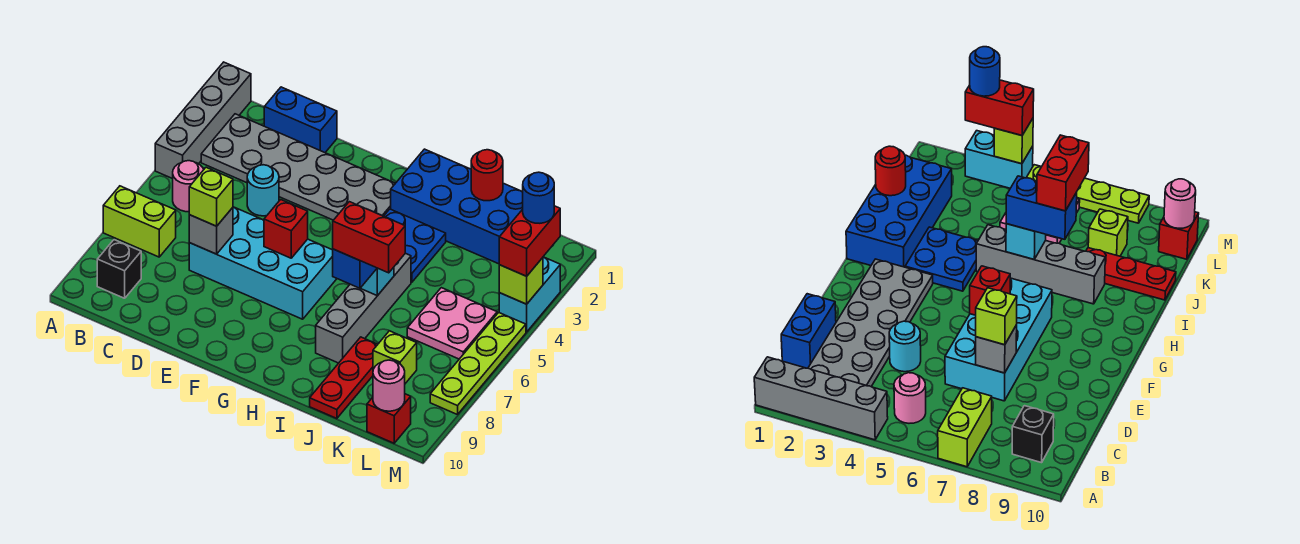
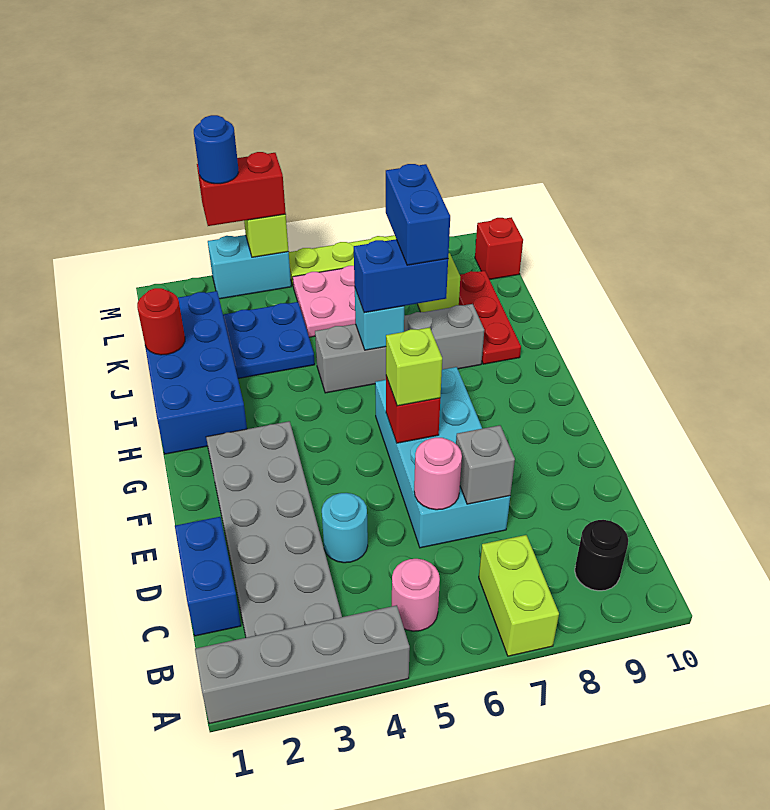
black 1x1 brick [97,240,141,298] -> black 1x1 round brick [575,520,628,591]
lime 1x1 brick [189,167,233,226] -> lime 1x1 brick moved to [386,327,442,406]
blue 2x2 plate [384,209,446,282] -> blue 2x2 plate moved to [223,302,315,378]
red 1x2 brick [333,202,405,273] -> blue 1x2 brick [386,164,450,265]
red 1x3 plate [310,337,378,419] -> red 1x3 plate turned to [459,271,521,364]
pink 1x1 round brick [373,360,405,411] -> pink 1x1 round brick moved to [414,438,462,510]

